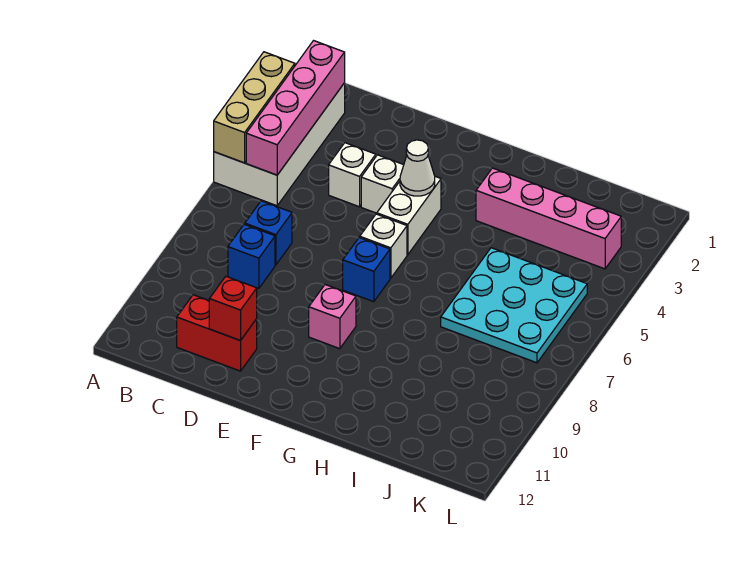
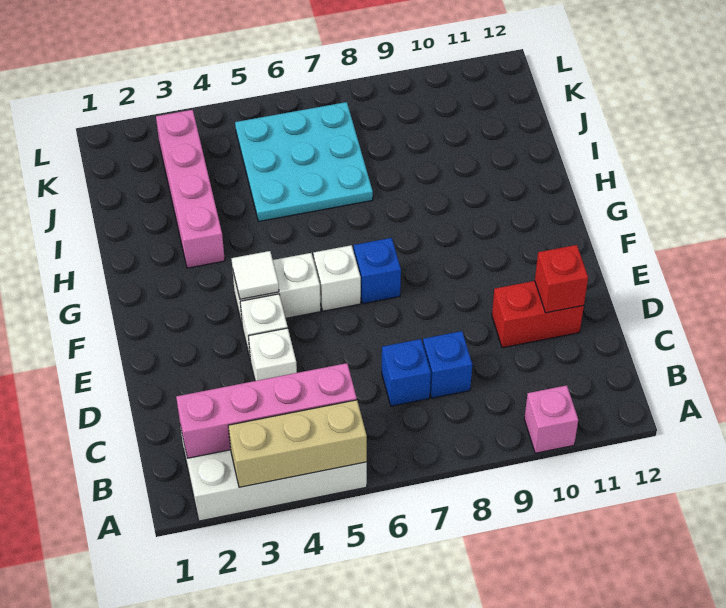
red 1x2 brick [177,295,257,371] -> red 1x2 brick turned to [492,281,584,348]
white 1x1 cone [400,140,435,196] -> white 1x1 tile [231,251,279,299]
pink 1x1 brick [309,285,356,349] -> pink 1x1 brick moved to [524,385,578,453]

